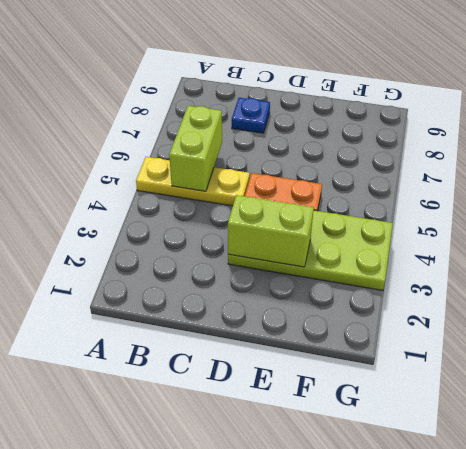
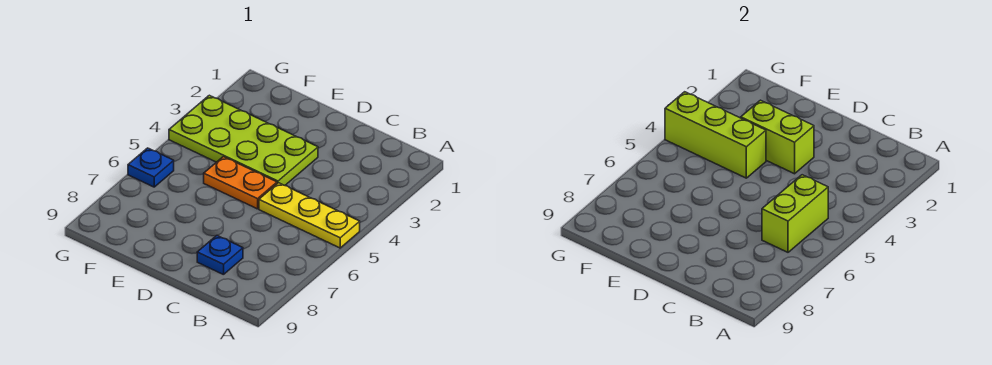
none -> lime 1x3 brick [665,92,766,178]
none -> blue 1x1 plate [128,148,174,187]

